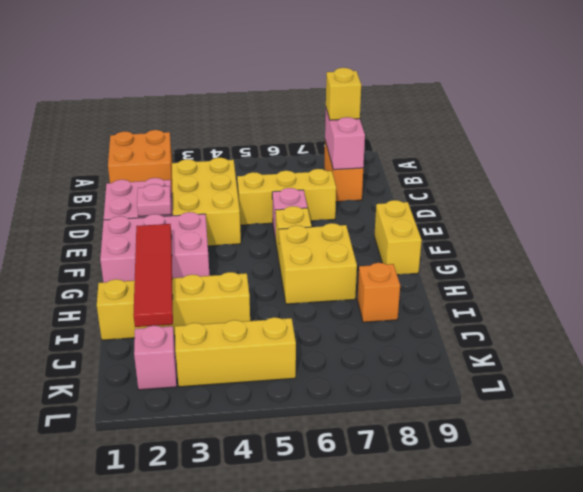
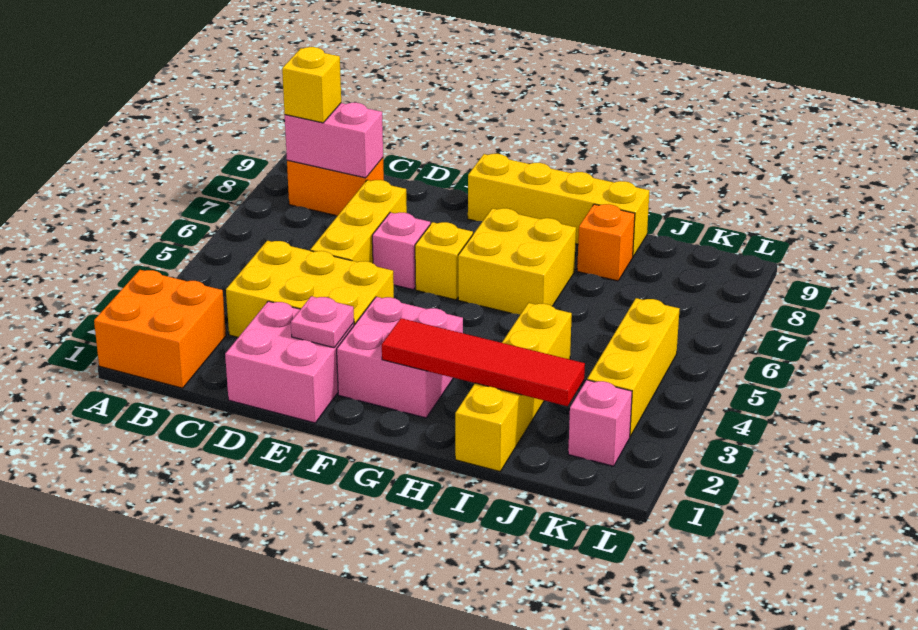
pink 2x3 brick [100,212,210,282] -> pink 2x2 brick [337,297,463,418]
yellow 1x2 brick [374,200,422,275] -> yellow 1x4 brick [468,154,650,256]

